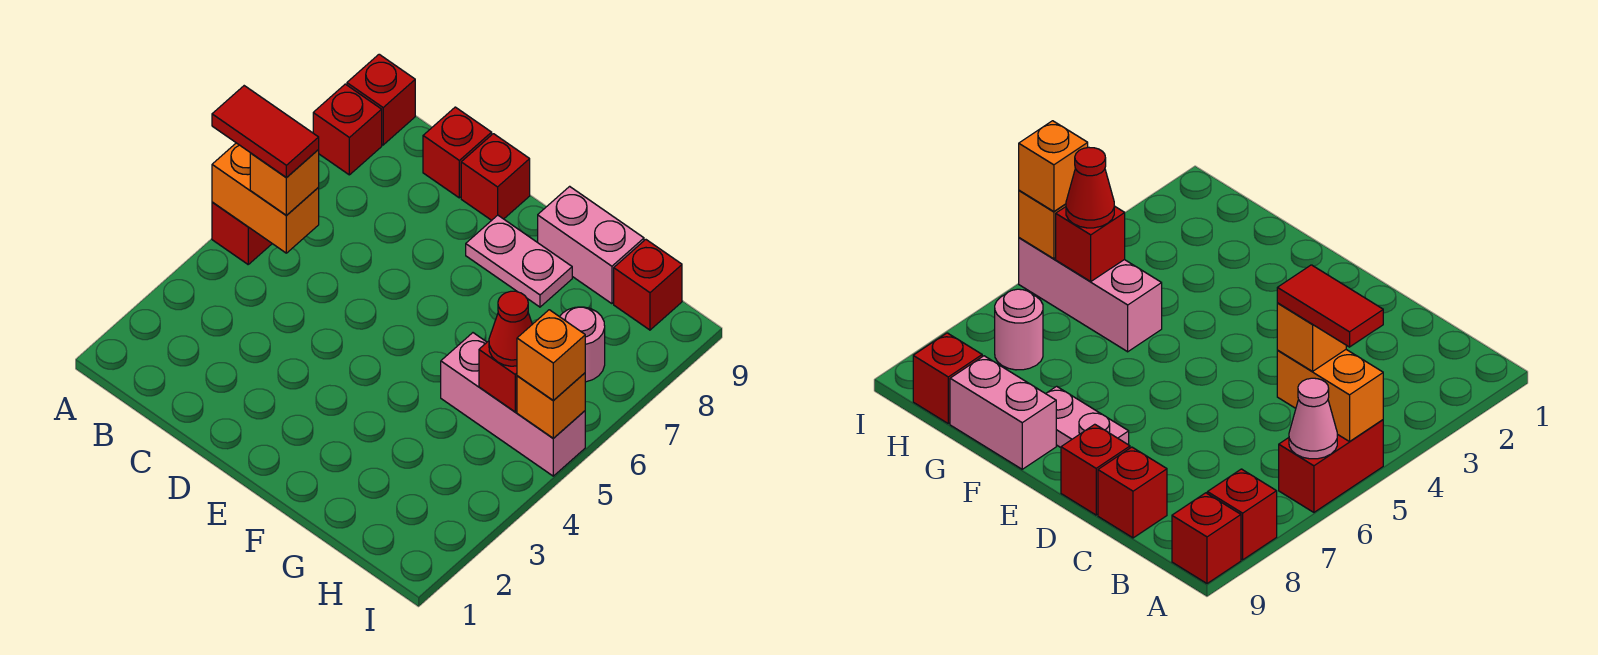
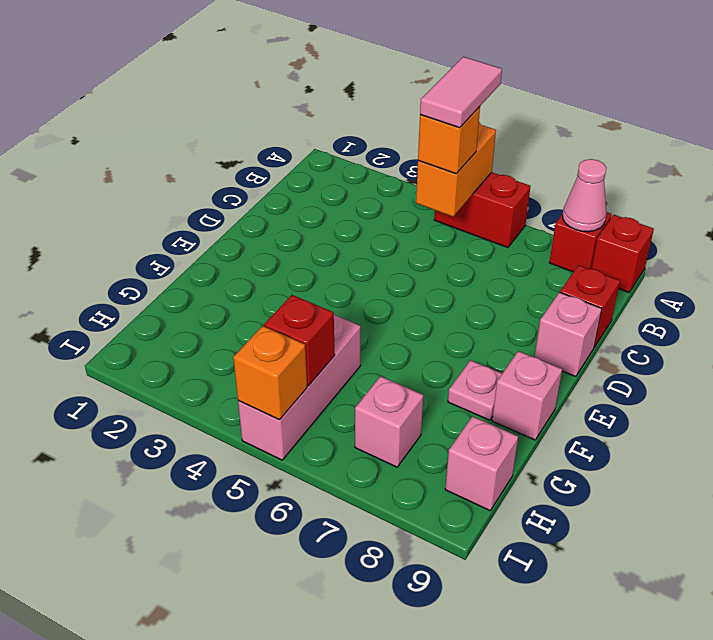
red 1x2 tile [212,86,319,177] -> pink 1x2 tile [420,57,502,128]
pink 1x1 cone [1289,378,1337,459] -> pink 1x1 cone moved to [563,159,607,232]
red 1x1 brick [461,134,530,220] -> pink 1x1 brick [535,292,602,377]
pink 1x2 plate [466,215,572,307] -> pink 1x1 plate [448,360,502,420]
pink 1x2 brick [538,186,644,304] -> pink 1x1 brick [492,351,562,440]
red 1x1 cone [489,291,532,366] -> none
pink 1x1 round brick [560,307,605,382] -> pink 1x1 brick [355,376,423,467]
red 1x1 brick [614,240,682,330] -> pink 1x1 brick [445,416,518,511]
orange 1x1 brick [517,310,585,401] -> none

